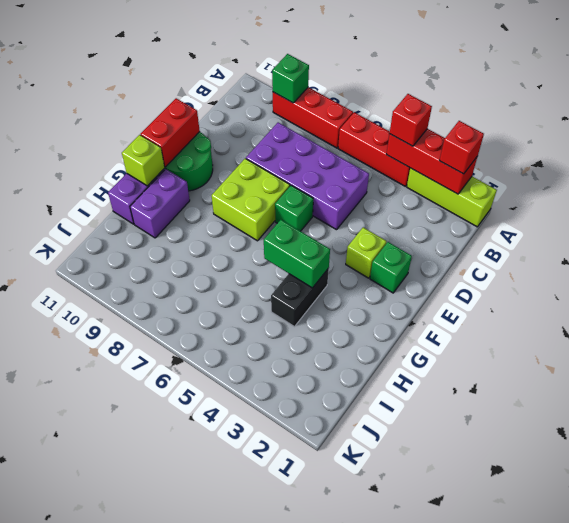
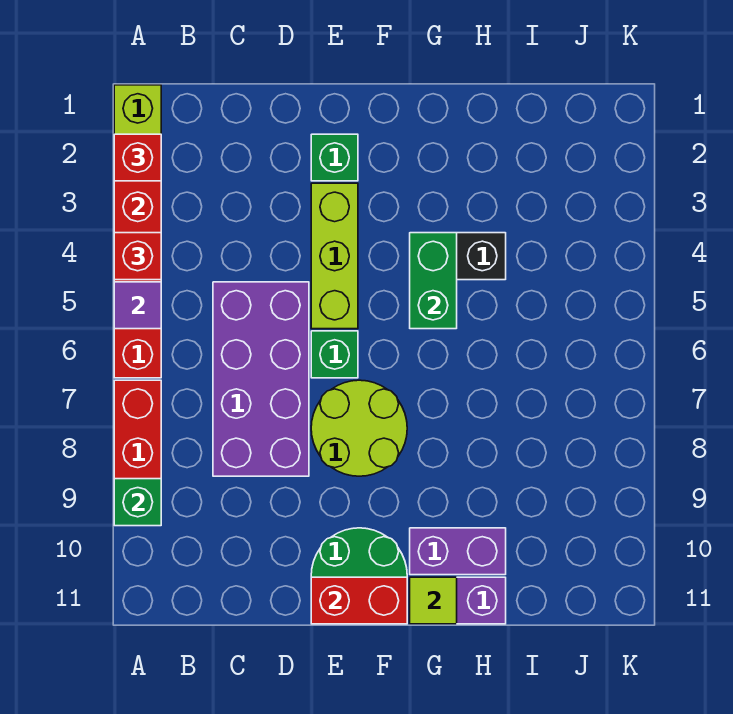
none -> purple 1x1 tile [114,282,161,329]
lime 1x1 brick [346,227,387,278] -> lime 1x3 brick [311,183,358,329]
lime 2x2 brick [212,159,290,241] -> lime 2x2 round brick [311,380,407,476]
lime 1x1 brick [122,135,165,186] -> lime 1x1 tile [410,577,457,624]

